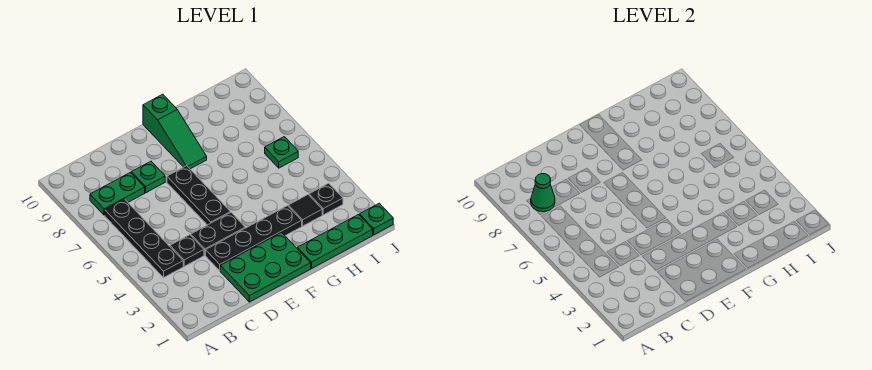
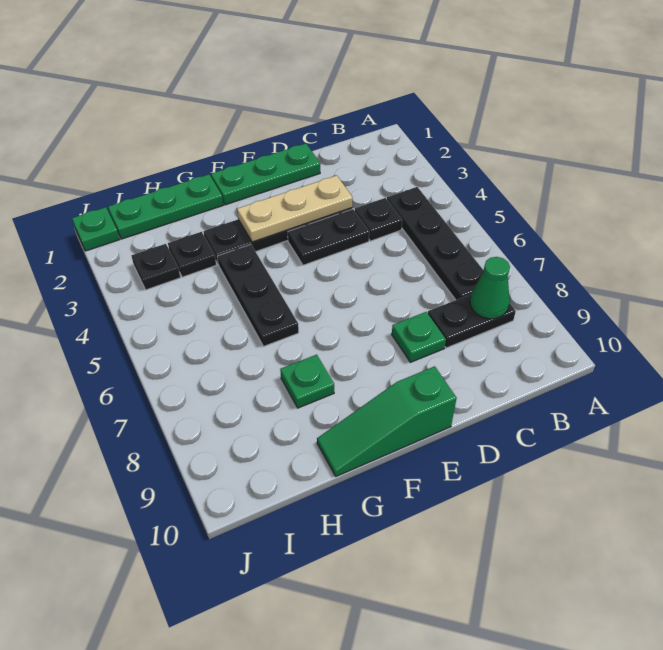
green 1x2 plate [90,172,145,215] -> black 1x2 plate [428,294,516,348]
green 2x3 plate [220,233,311,302] -> green 1x3 plate [211,143,320,205]
none -> tan 1x3 plate [237,175,353,242]
black 1x3 plate [167,166,230,225] -> black 1x3 plate moved to [217,244,299,346]
green 1x3 slope [143,94,207,169] -> green 1x3 slope turned to [317,366,457,476]
black 1x1 tile [288,195,322,226] -> black 1x1 plate [168,232,216,277]
green 1x1 plate [265,137,298,168] -> green 1x1 plate moved to [280,355,334,408]

